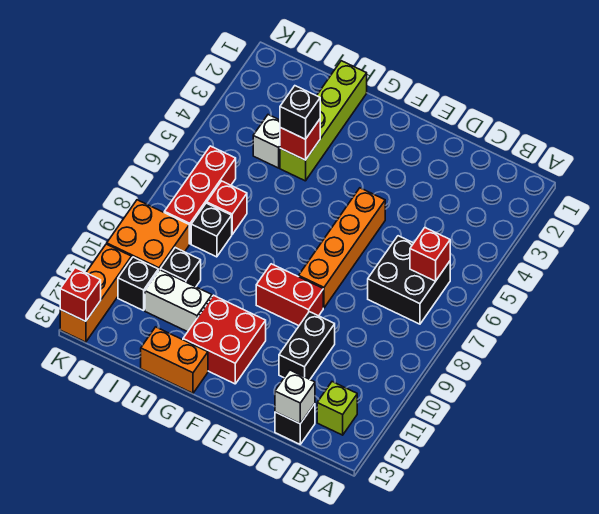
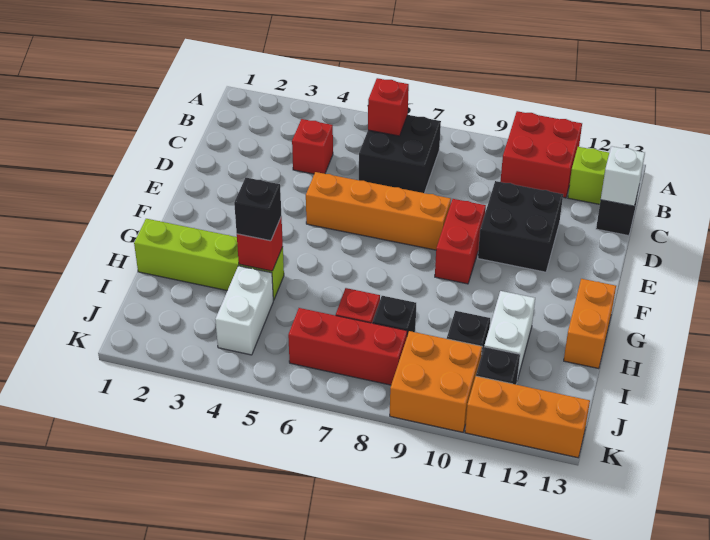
black 1x2 brick [279,312,335,379] -> black 2x2 brick [478,181,563,272]
red 2x2 brick [183,295,266,384] -> red 2x2 brick moved to [500,111,582,198]
white 1x1 brick [253,115,280,168] -> white 1x2 brick [215,266,273,355]
red 1x1 brick [60,268,101,321] -> red 1x1 brick moved to [292,119,333,174]

